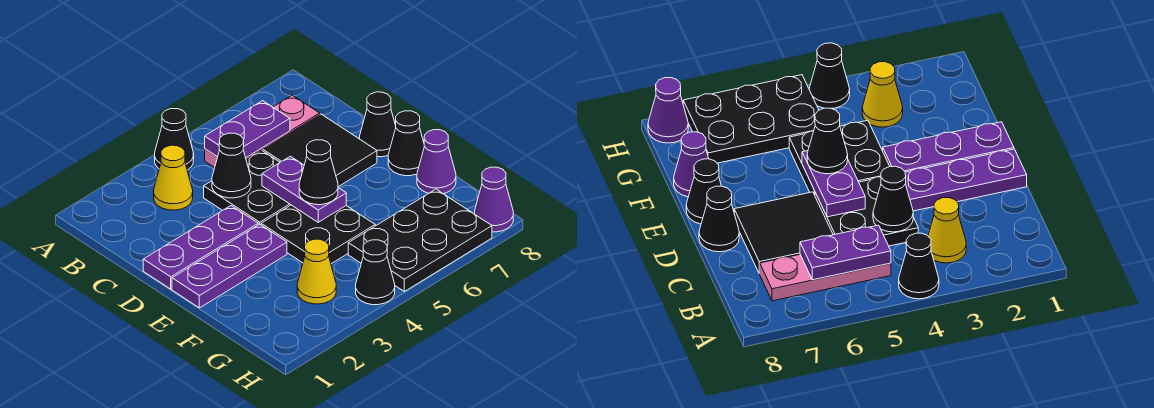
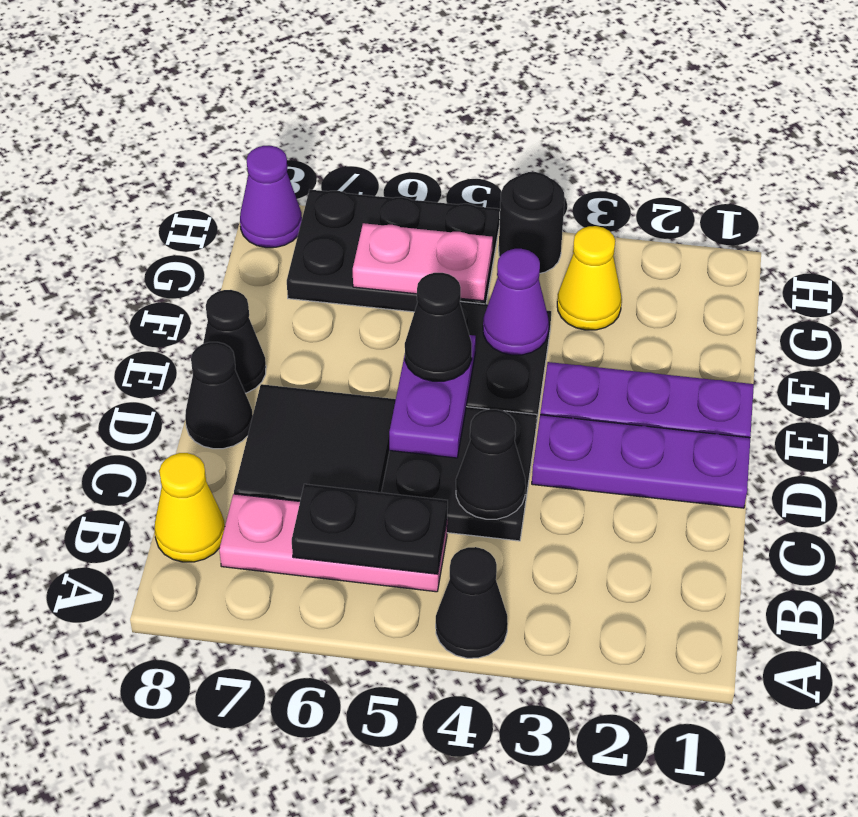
yellow 1x1 cone [154,145,193,210] -> yellow 1x1 cone moved to [154,453,225,562]
purple 1x2 plate [205,101,290,158] -> black 1x2 plate [292,484,448,574]
purple 1x1 cone [417,130,456,194] -> purple 1x1 cone moved to [483,249,549,355]
none -> pink 1x2 plate [353,223,493,301]
black 1x1 cone [356,240,395,305] -> black 1x1 round brick [499,172,565,273]

